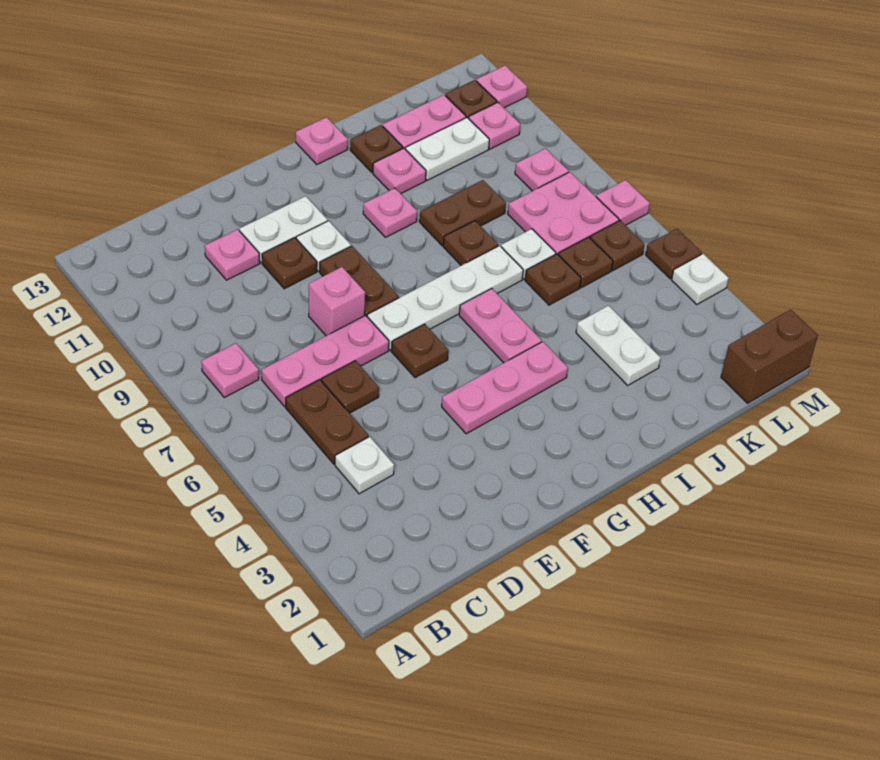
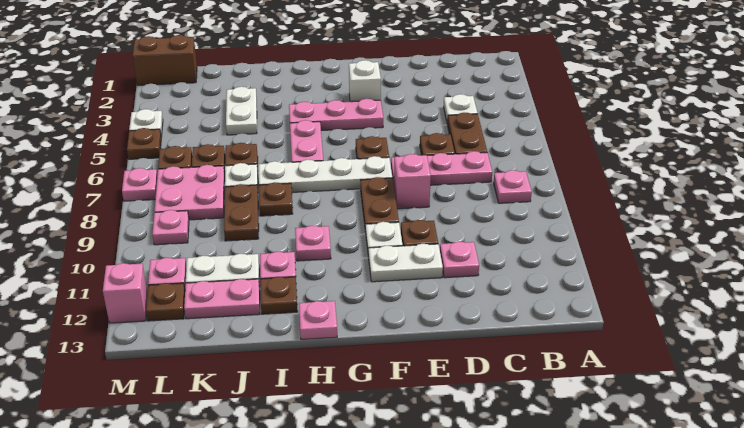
none -> white 1x1 brick [349,60,381,102]
brown 1x2 plate [419,180,506,246] -> brown 1x2 plate turned to [224,184,259,241]
pink 1x1 plate [476,65,527,108] -> pink 1x1 brick [103,263,147,323]

